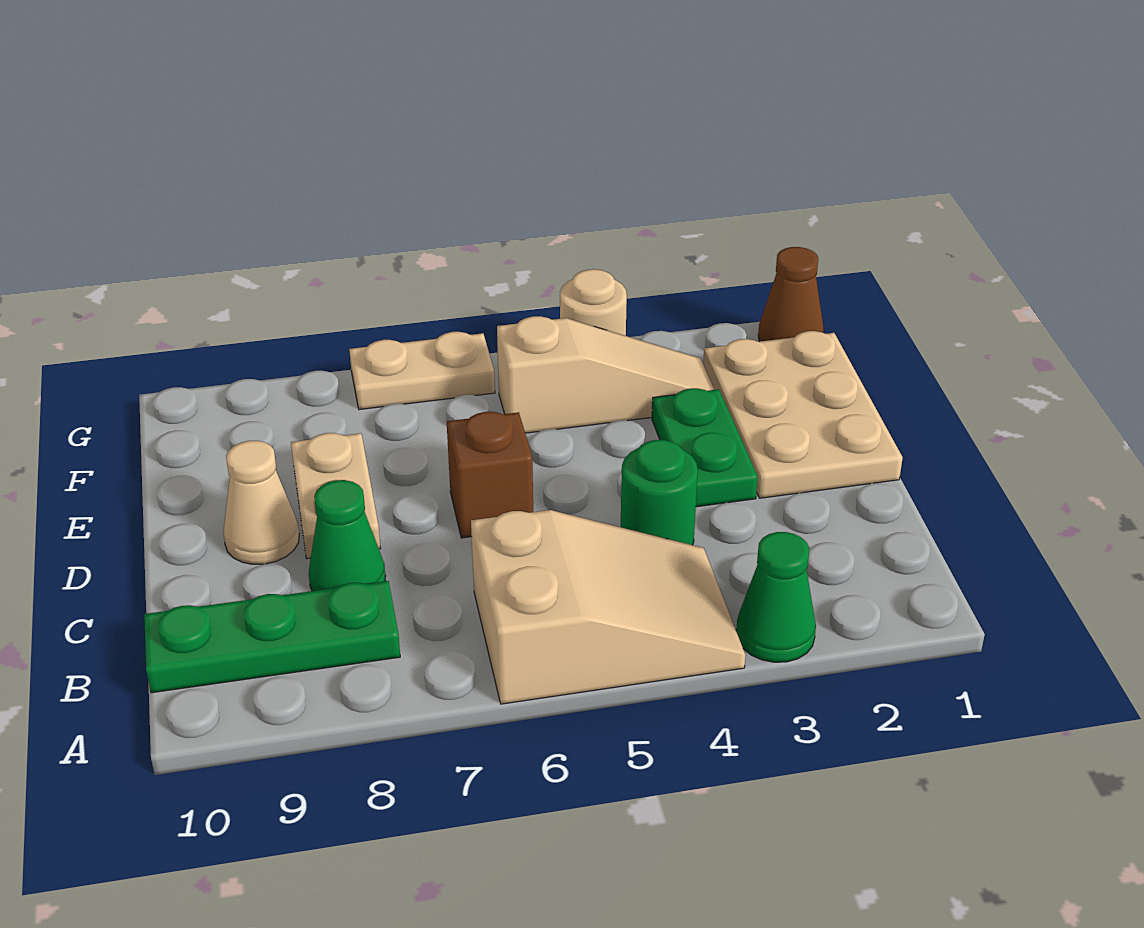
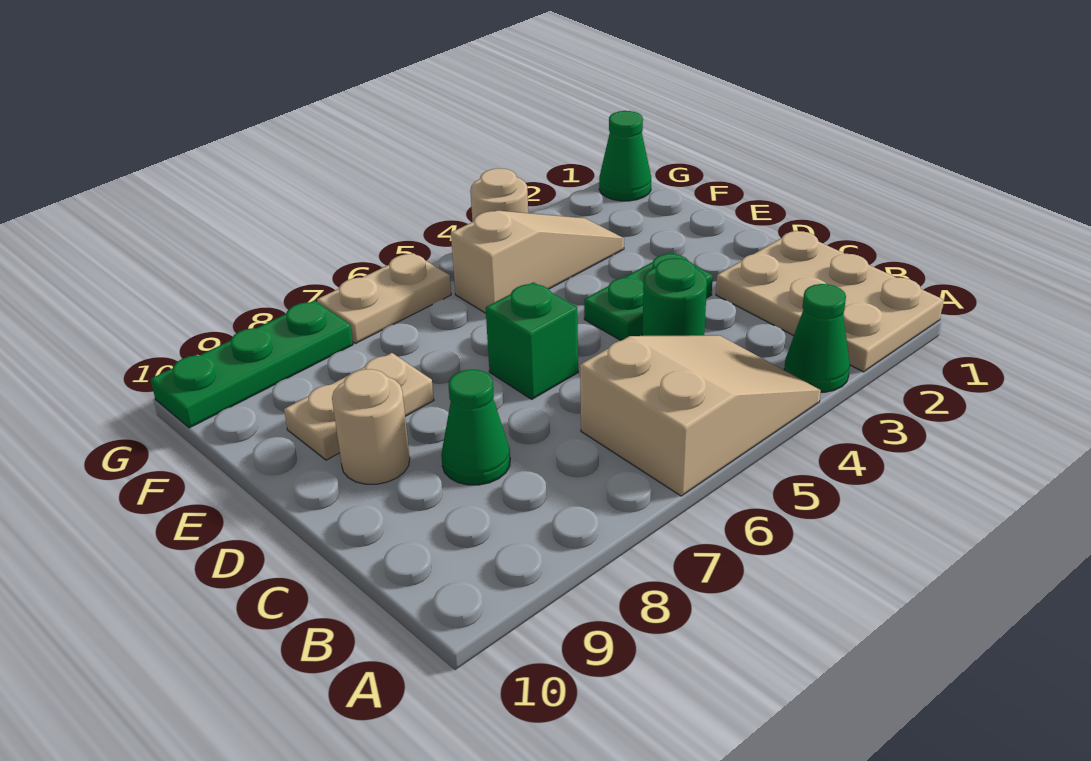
green 1x3 plate [144,581,400,693] -> green 1x3 plate moved to [151,300,353,428]
tan 2x3 plate [703,331,903,498] -> tan 2x3 plate moved to [716,231,943,372]
green 1x2 plate [652,388,758,507] -> green 1x2 plate turned to [584,253,713,341]
brown 1x1 brick [447,412,533,538] -> green 1x1 brick [486,282,578,399]
tan 1x2 plate [291,433,381,559] -> tan 1x2 plate turned to [284,353,434,460]
tan 1x1 cone [223,441,299,564] -> tan 1x1 round brick [332,369,410,484]
brown 1x1 cone [758,247,824,342] -> green 1x1 cone [599,111,651,201]

